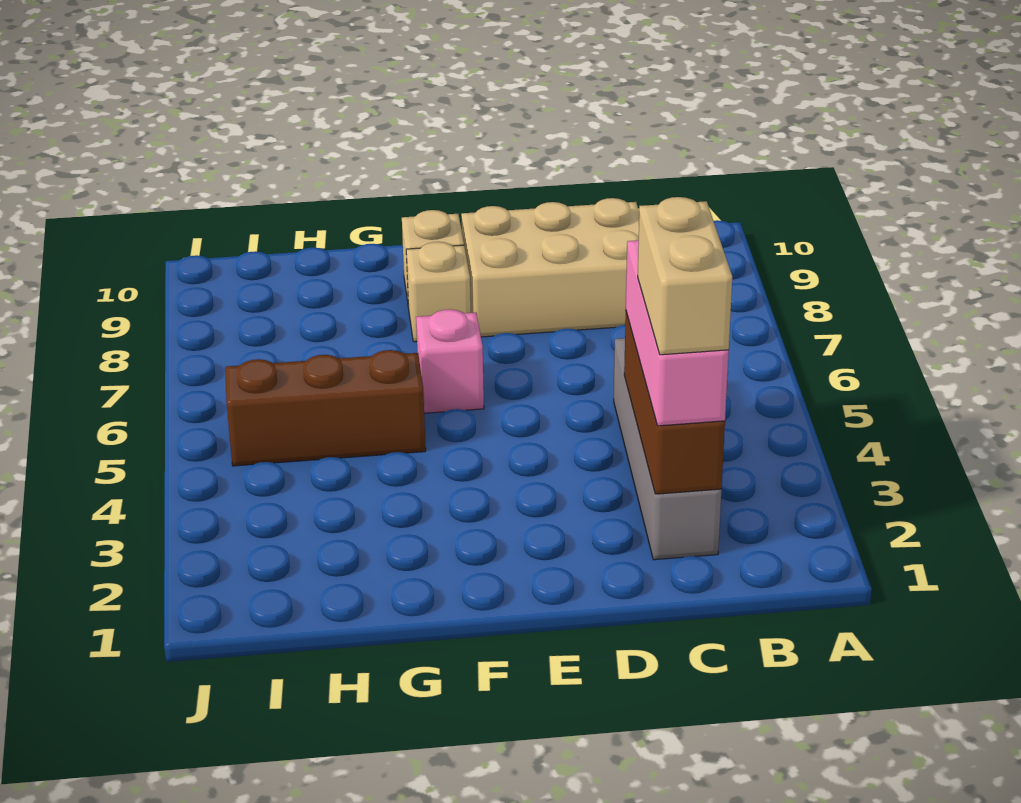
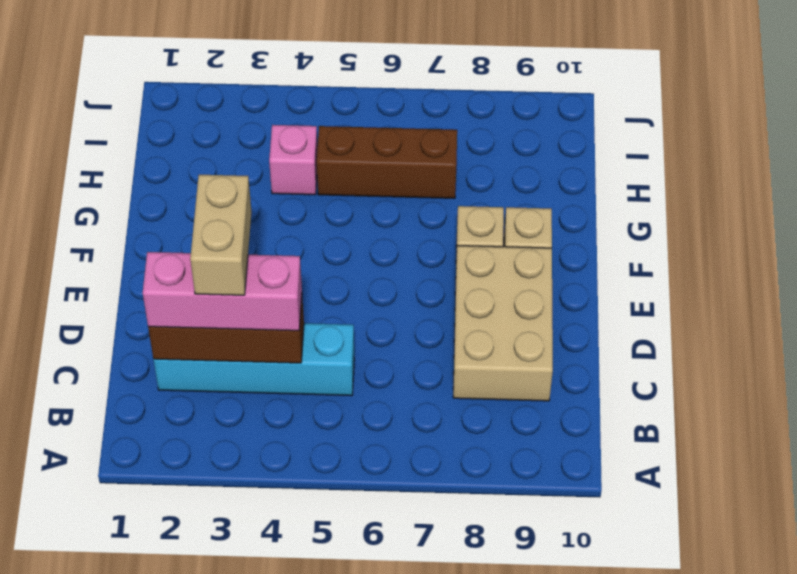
grey 1x4 brick [614,338,721,560] -> cyan 1x4 brick [153,323,354,396]
tan 1x2 brick [638,197,732,355] -> tan 1x2 brick turned to [190,175,252,295]
pink 1x1 brick [416,309,484,413] -> pink 1x1 brick moved to [269,125,318,195]
brown 1x3 brick [225,350,426,466] -> brown 1x3 brick turned to [317,126,457,198]

